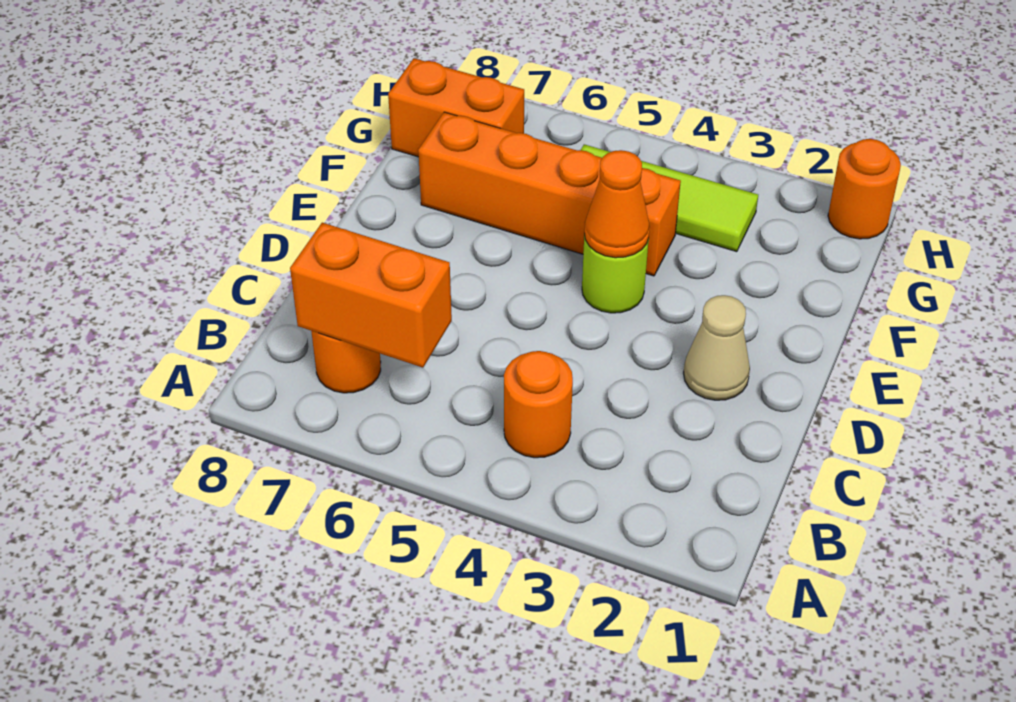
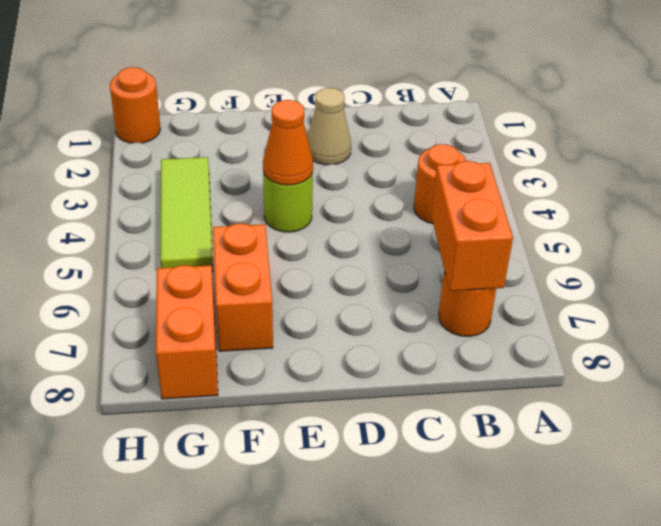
orange 1x4 brick [418,112,681,276] -> orange 1x2 brick [213,223,273,351]

